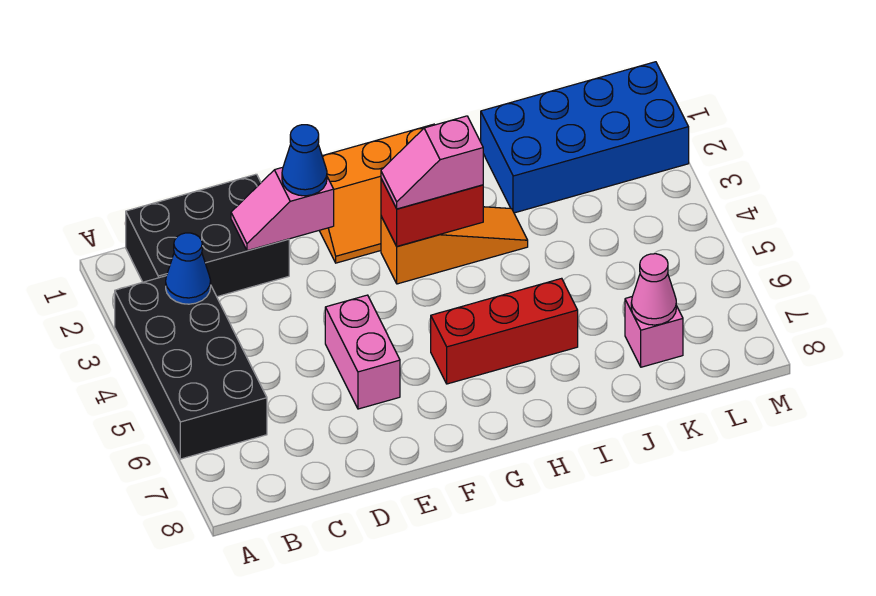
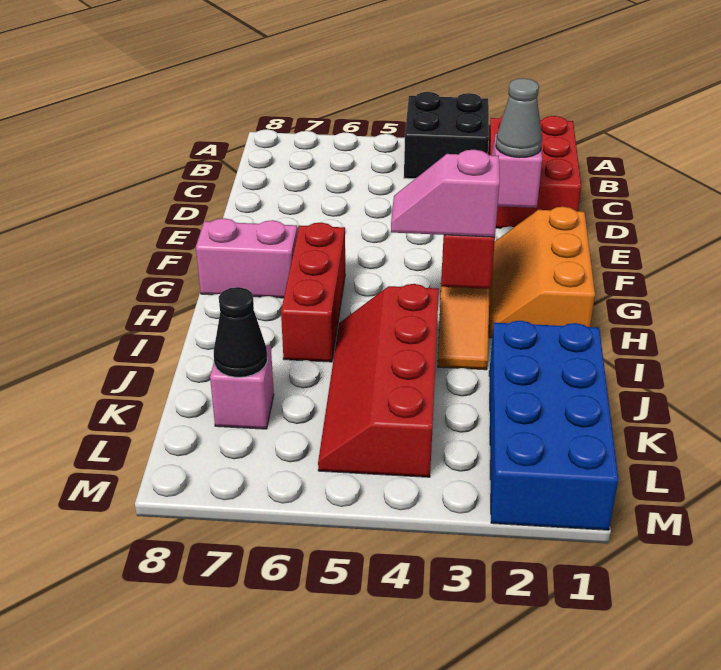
black 2x4 brick [115,276,267,459] -> black 2x2 brick [404,92,489,179]
black 2x3 brick [126,174,289,297] -> red 2x3 brick [488,116,581,228]
blue 1x1 cone [166,233,211,304] -> none
blue 1x1 cone [282,125,327,196] -> grey 1x1 cone [496,78,542,158]
pink 1x2 brick [325,295,400,409] -> pink 1x2 brick moved to [196,218,297,298]
pink 1x2 slope [381,116,483,209] -> pink 1x2 slope turned to [391,150,500,237]
none -> red 2x4 slope [318,284,439,477]
pink 1x1 cone [631,254,676,325] -> black 1x1 cone [214,287,267,377]

